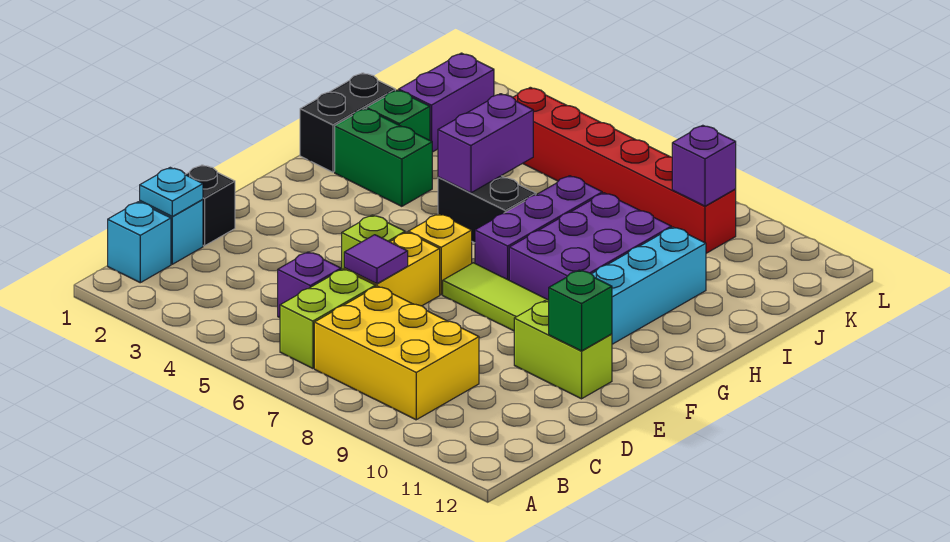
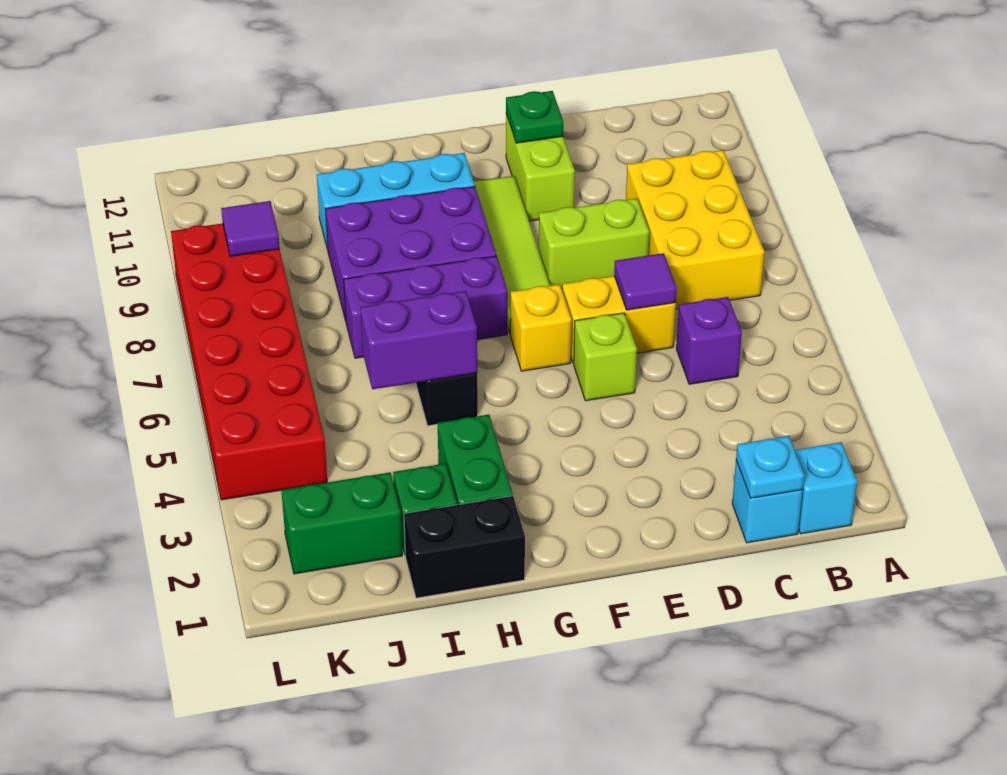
lime 1x2 brick [280,269,375,368] -> lime 1x2 brick moved to [539,198,649,289]
black 1x1 brick [185,165,235,246] -> none
green 1x1 brick [549,270,612,351] -> green 1x1 plate [506,91,563,143]
purple 1x2 brick [399,53,494,152] -> green 1x2 brick [281,472,402,574]
red 1x6 brick [513,87,736,253] -> red 2x6 brick [171,223,327,500]
purple 1x1 brick [672,125,736,206] -> purple 1x1 tile [221,201,280,256]

